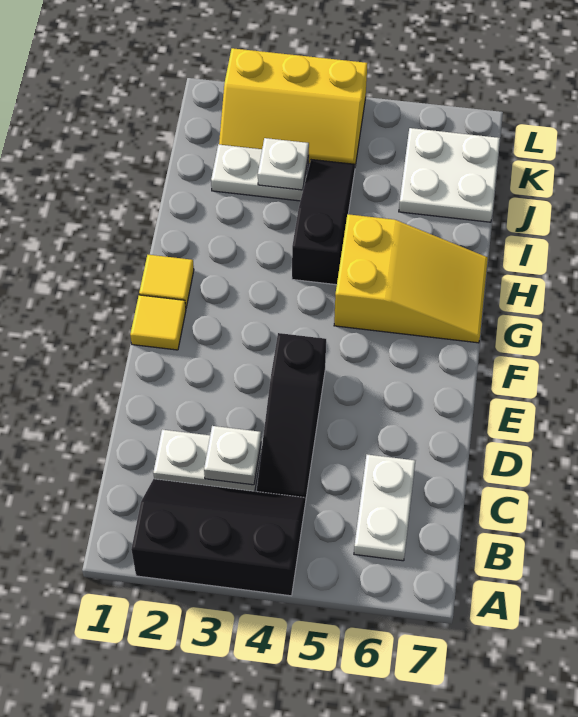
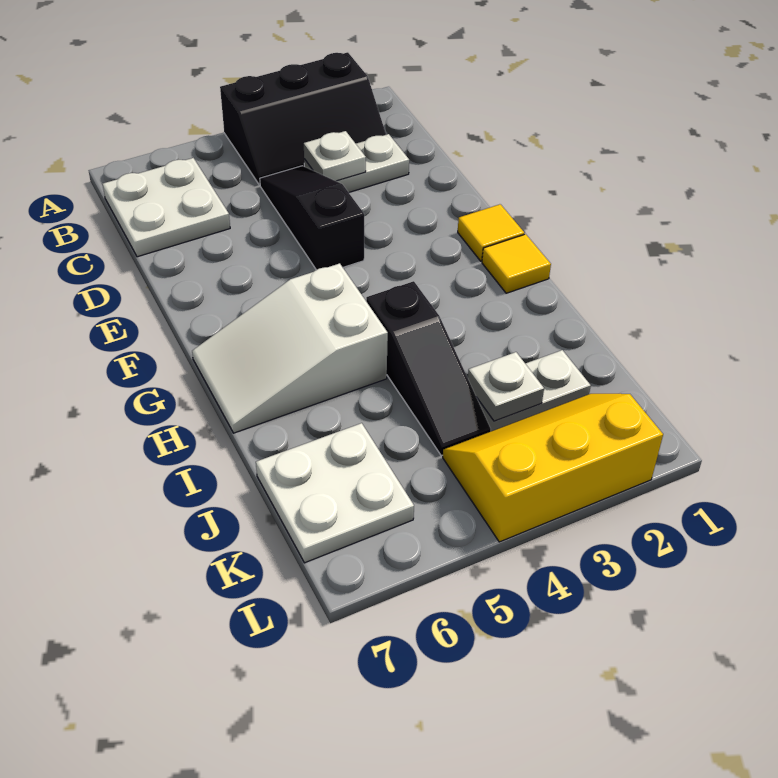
white 1x2 plate [354,455,415,561] -> white 2x2 plate [103,158,230,257]
yellow 2x3 slope [334,214,488,343] -> white 2x3 slope [192,263,388,433]

